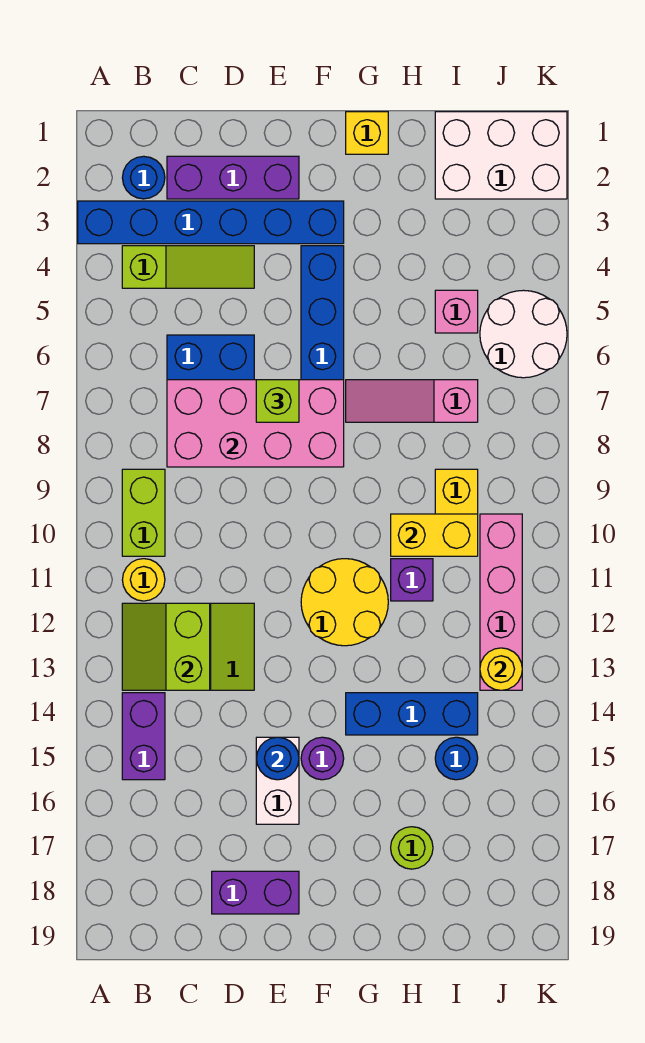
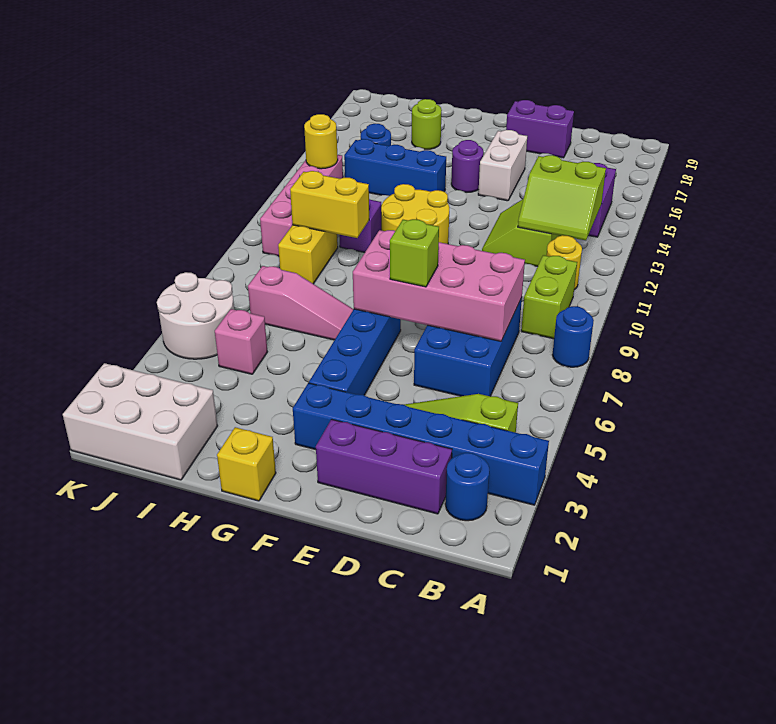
lime 2x2 slope [122,603,210,690] -> lime 2x2 slope turned to [518,155,606,240]
blue 1x1 round brick [256,737,299,780] -> blue 1x1 round brick moved to [552,306,594,367]

